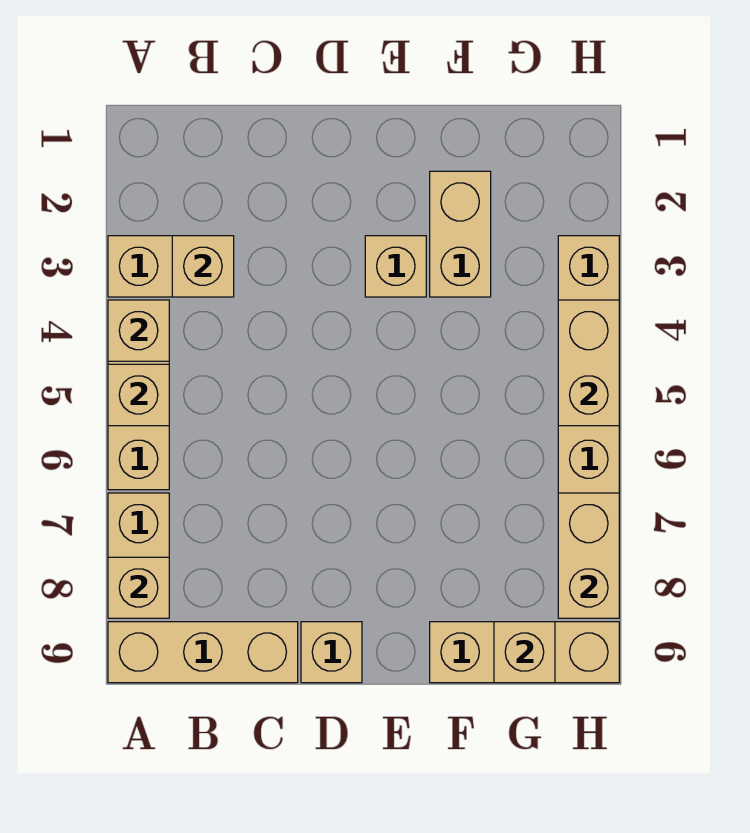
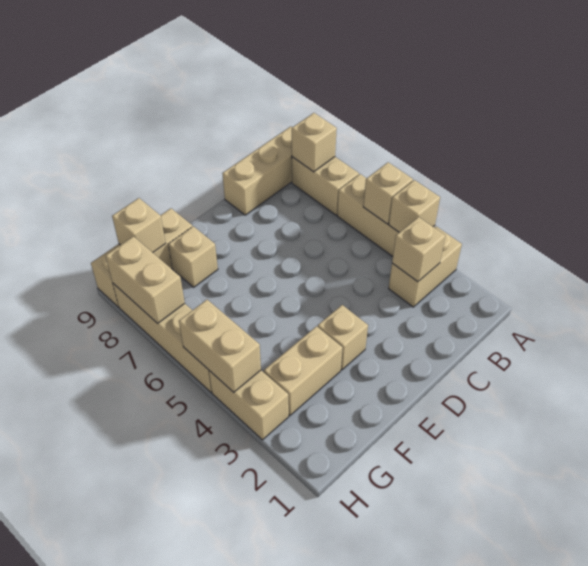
tan 1x1 brick [301,622,362,683] -> tan 1x1 brick moved to [168,226,218,287]
tan 1x2 brick [430,171,491,297] -> tan 1x2 brick turned to [264,326,343,416]

